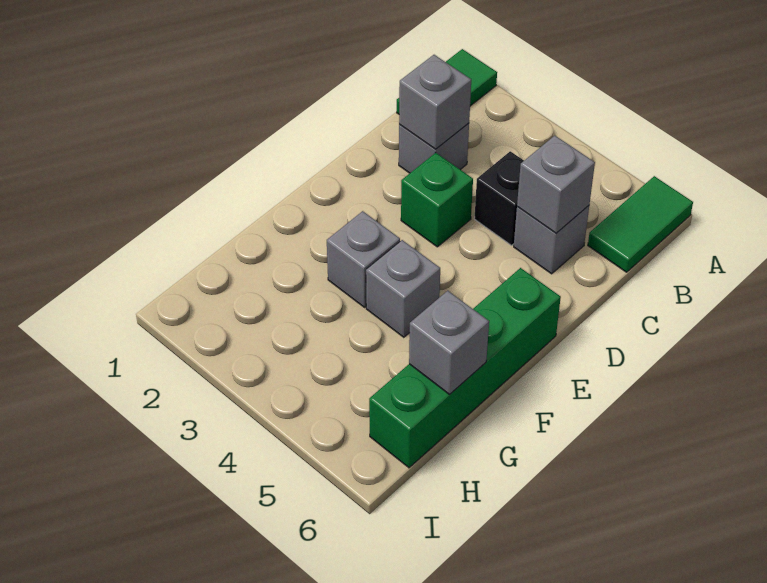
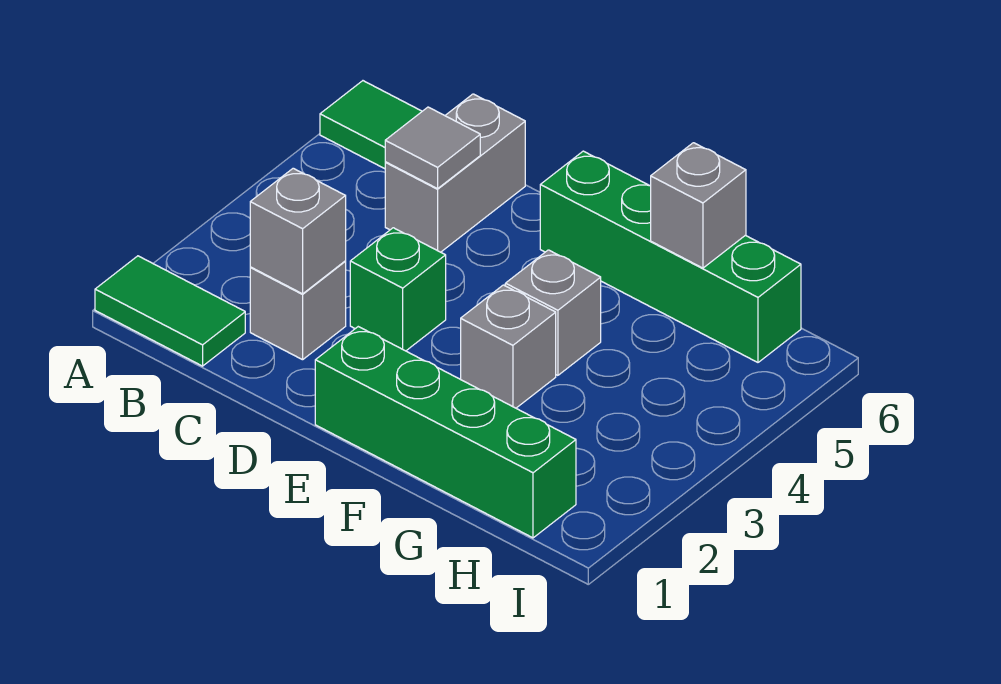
black 1x1 brick [474,151,524,245] -> none
grey 1x1 brick [514,206,589,274] -> grey 1x2 brick [385,94,525,252]
grey 1x1 brick [517,136,595,233] -> grey 1x1 tile [385,107,480,189]
none -> green 1x4 brick [315,327,576,538]

